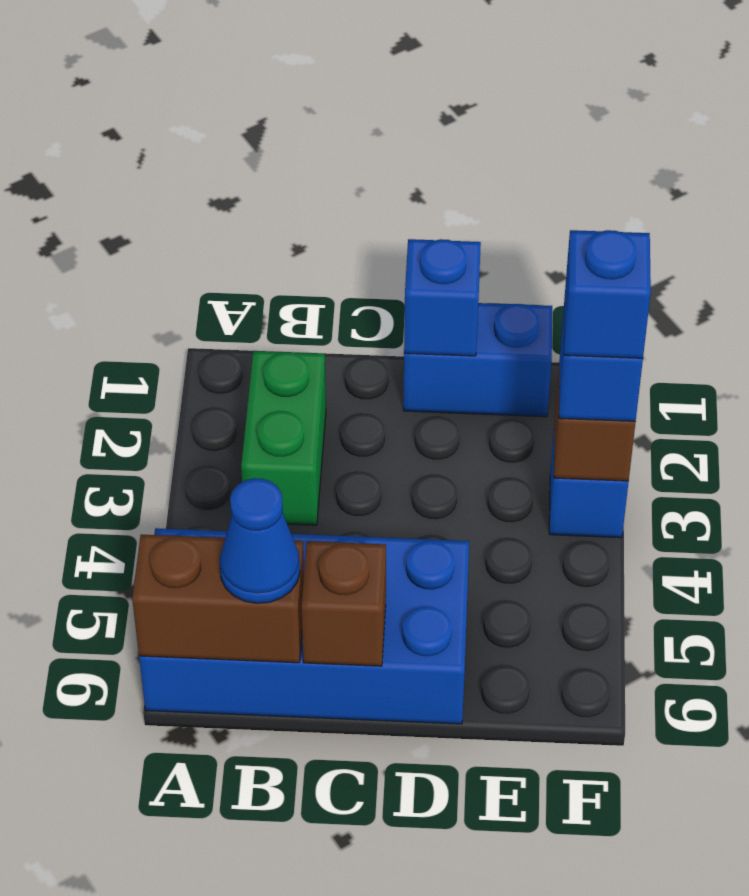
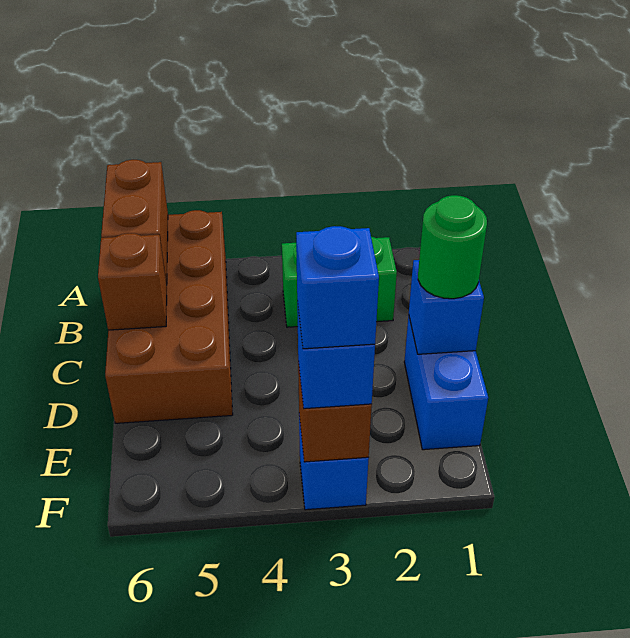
blue 2x4 brick [139,528,469,724] -> brown 2x4 brick [105,210,233,423]
blue 1x1 cone [219,478,300,603] -> none
none -> green 1x1 round brick [418,195,487,299]

